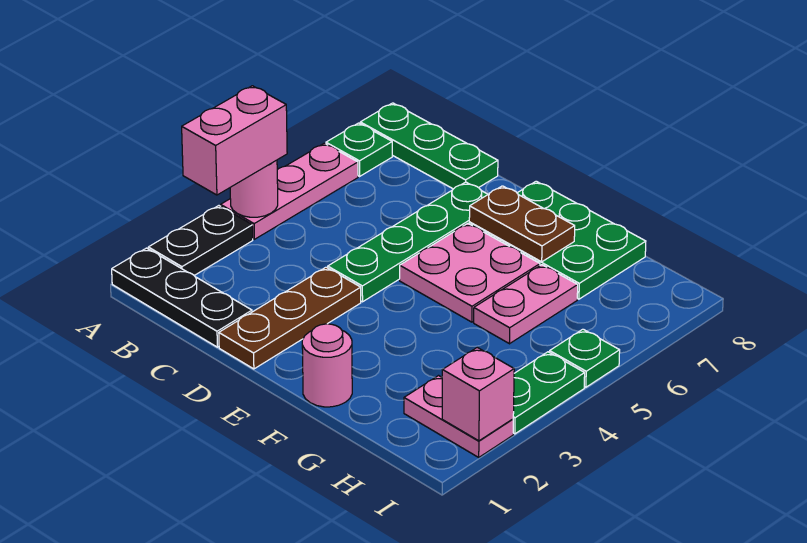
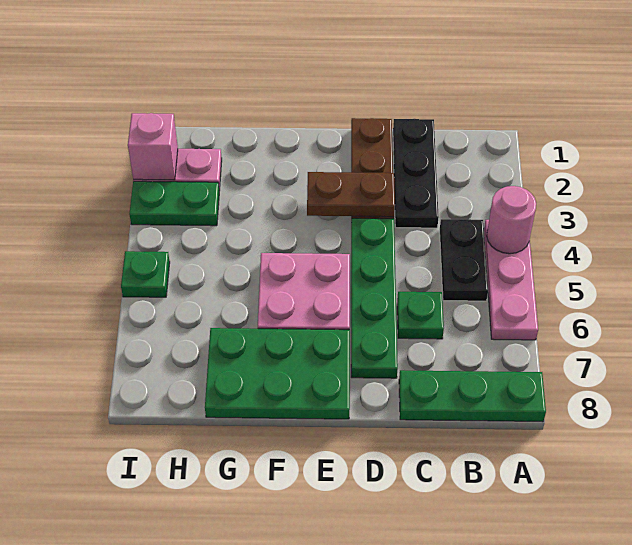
black 1x3 plate [112,248,252,347] -> black 1x3 plate turned to [393,119,439,228]
black 1x2 plate [148,206,253,275] -> black 1x2 plate moved to [440,219,488,301]
pink 1x2 brick [182,86,287,195] -> none
green 1x1 plate [326,123,392,176] -> green 1x1 plate moved to [397,292,444,339]
brown 1x2 plate [469,186,575,262] -> brown 1x2 plate moved to [307,172,395,217]
pink 1x1 round brick [302,324,352,407] -> none
pink 1x2 plate [474,265,578,344] -> none
green 1x2 plate [513,352,585,434] -> green 1x2 plate turned to [129,181,219,226]

